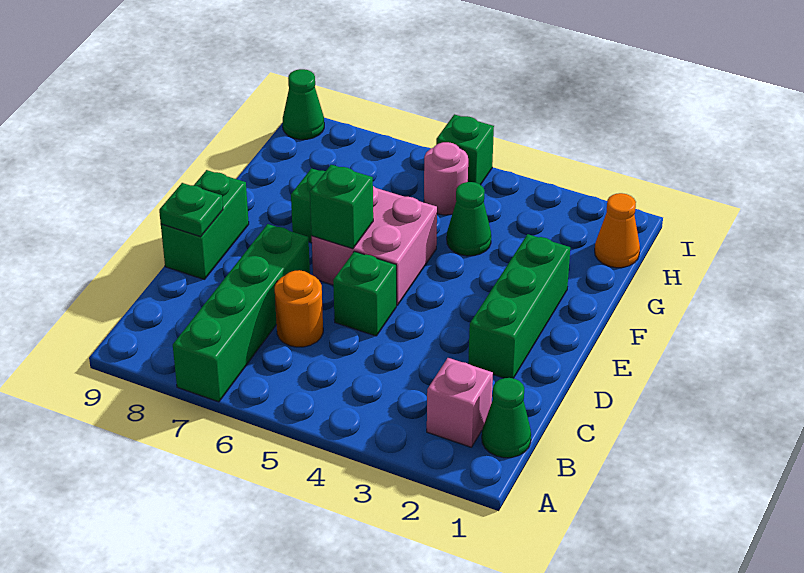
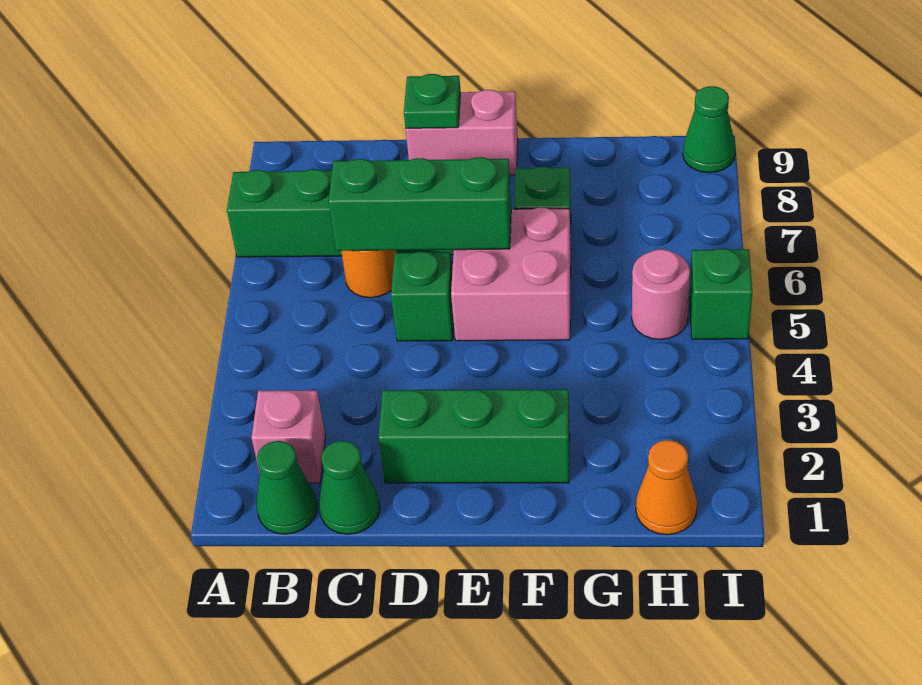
green 1x2 brick [161,170,249,279] -> pink 1x2 brick [406,90,518,175]
green 1x1 brick [310,165,373,249] -> green 1x3 brick [329,157,511,251]
green 1x1 cone [447,182,491,256] -> green 1x1 cone moved to [319,441,380,534]

